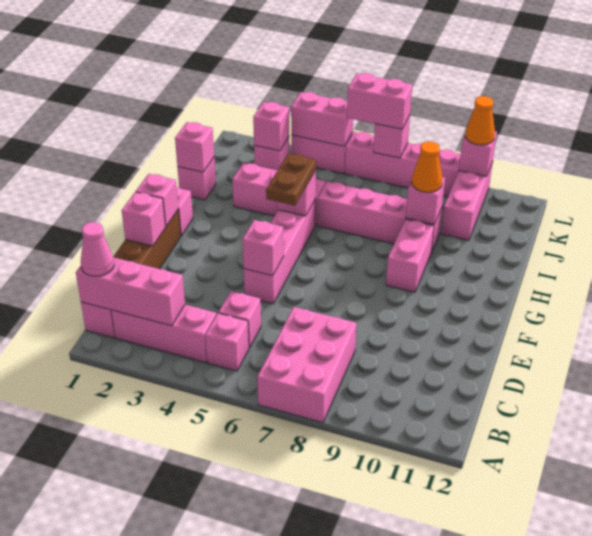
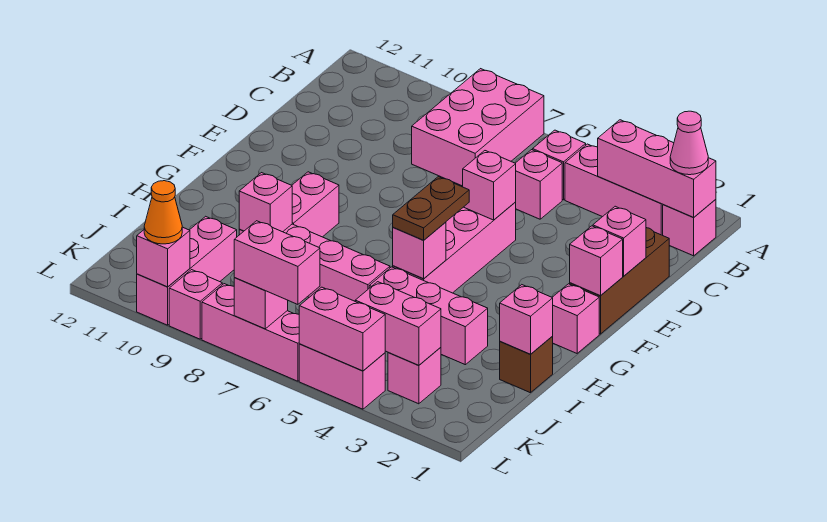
pink 1x1 brick [177,158,216,200] -> brown 1x1 brick [500,336,553,393]
orange 1x1 cone [412,141,442,192] -> none
pink 1x1 brick [253,102,289,151] -> pink 1x2 brick [355,282,441,366]

